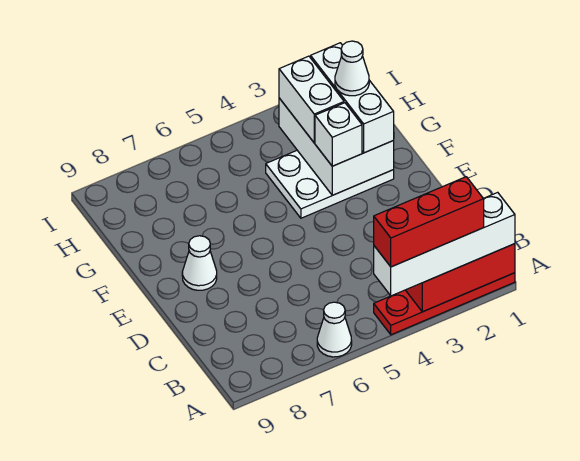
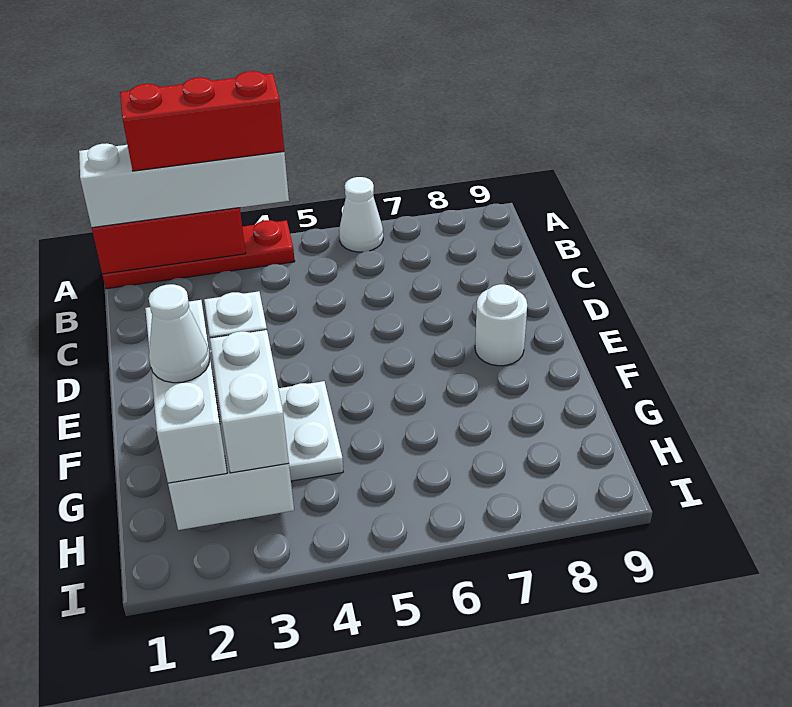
white 1x1 cone [182,236,217,290] -> white 1x1 round brick [475,284,527,366]

